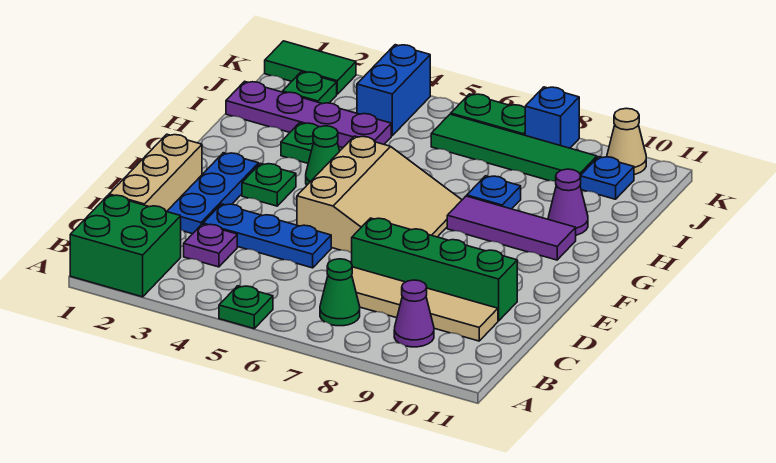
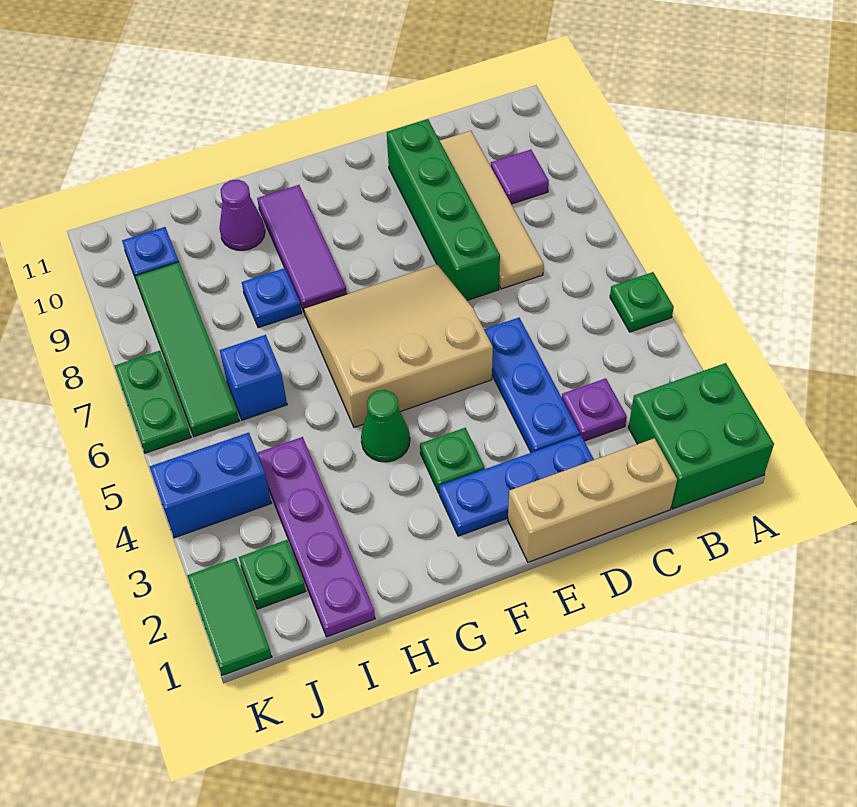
green 1x1 cone [320,259,360,326] -> none
purple 1x1 cone [394,280,434,347] -> purple 1x1 tile [491,150,549,204]
green 1x1 plate [281,123,318,163] -> none
blue 1x1 brick [525,87,579,148] -> blue 1x1 brick moved to [220,335,287,420]
tan 1x1 cone [607,108,646,174] -> none

